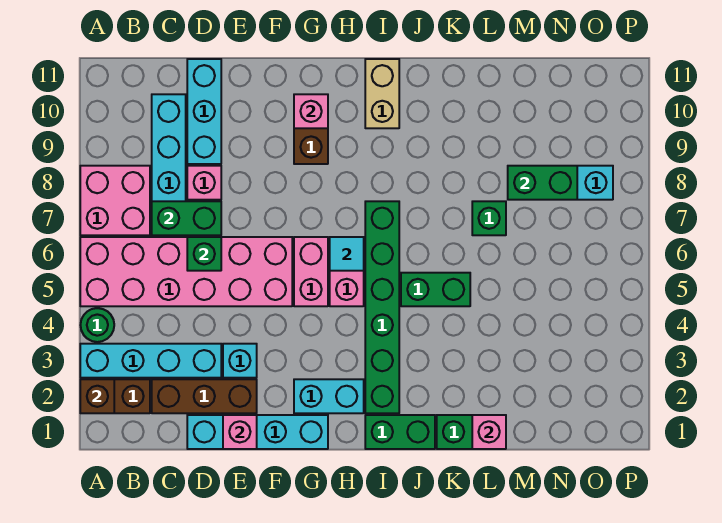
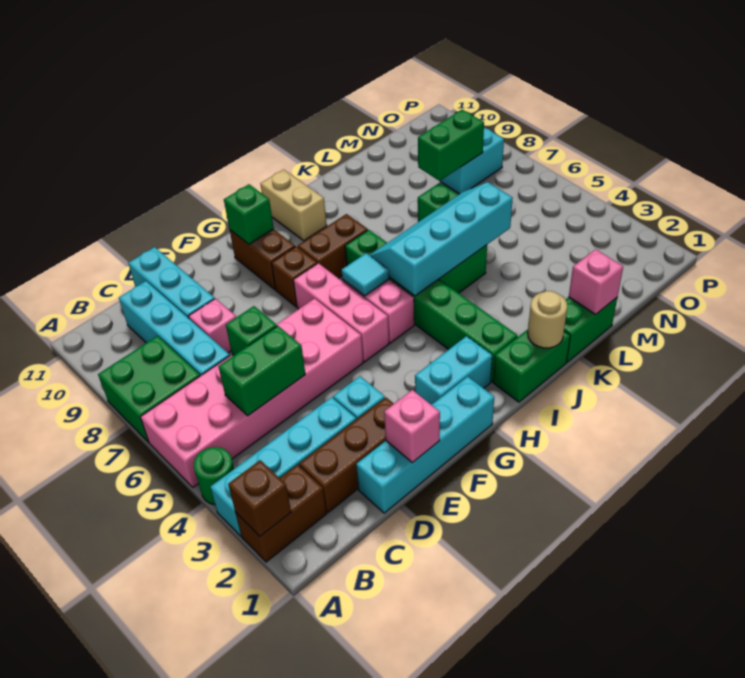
pink 2x2 brick [80,166,150,235] -> green 2x2 brick [98,336,200,442]
green 1x2 brick [152,201,221,235] -> green 1x2 brick moved to [219,326,305,416]
pink 1x2 brick [294,237,328,306] -> pink 1x3 brick [293,263,389,362]
none -> brown 1x1 brick [271,247,317,307]
pink 1x1 brick [294,94,328,128] -> green 1x1 brick [224,184,274,244]
none -> brown 1x2 brick [298,214,368,278]
none -> cyan 2x4 slope [370,182,513,296]
none -> tan 1x1 round brick [528,291,567,348]

